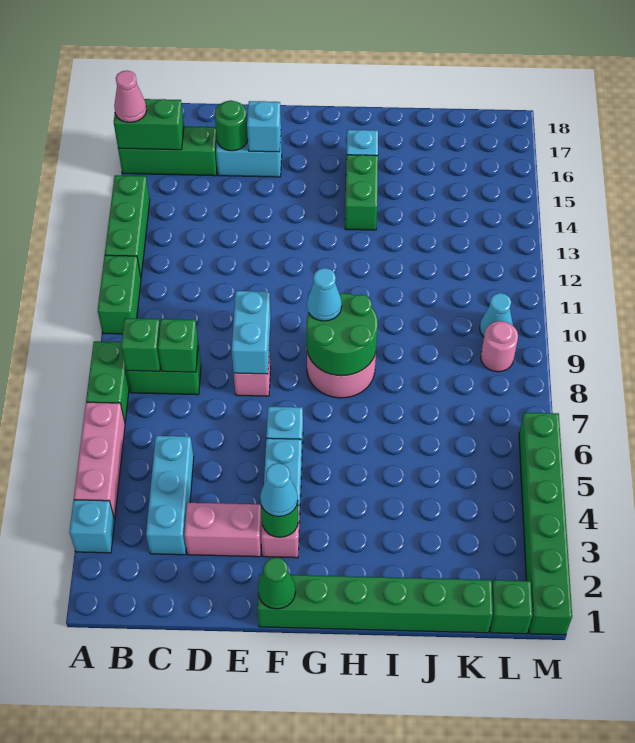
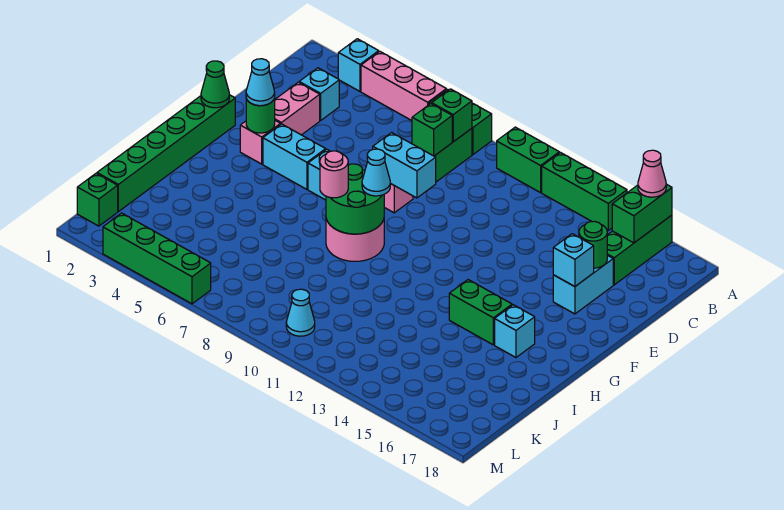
cyan 1x3 brick [146,436,194,555] -> cyan 1x1 brick [299,68,339,120]
pink 1x1 round brick [481,321,518,372] -> pink 1x1 round brick moved to [320,151,348,198]
green 1x6 brick [519,413,572,635] -> green 1x4 brick [103,213,211,304]

